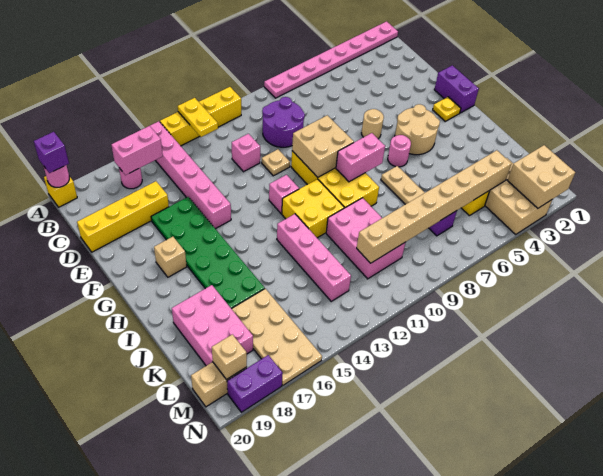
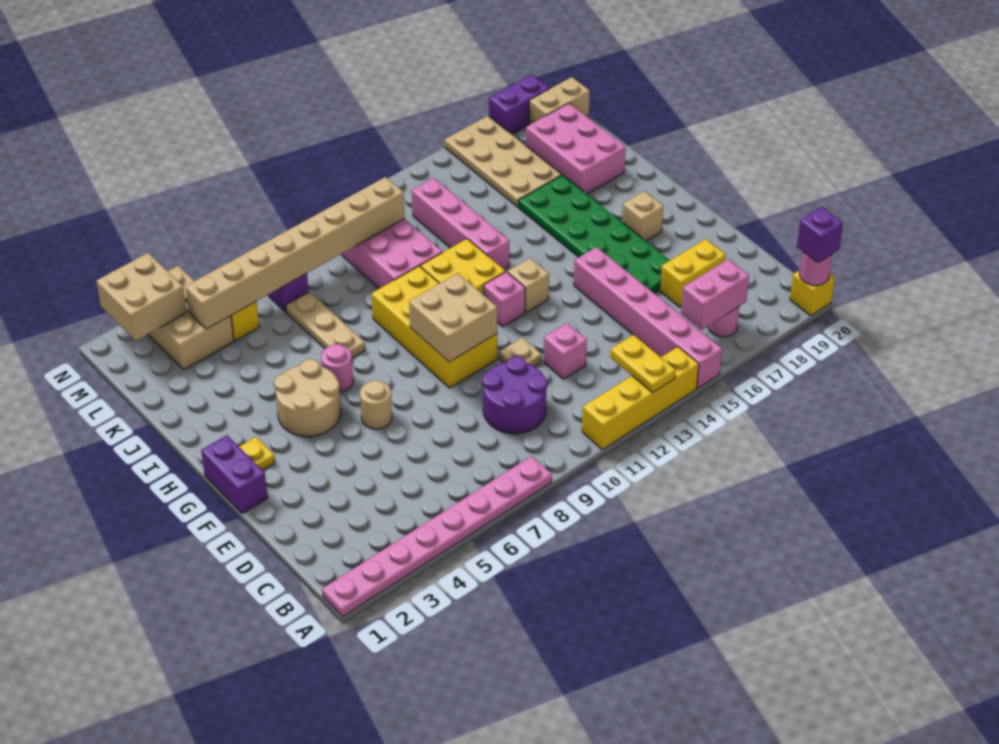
yellow 1x4 brick [77,181,169,252] -> yellow 1x2 brick [660,239,726,307]
pink 1x2 brick [336,133,385,182] -> none
tan 1x1 brick [212,334,247,380] -> tan 1x1 brick moved to [508,258,549,312]

